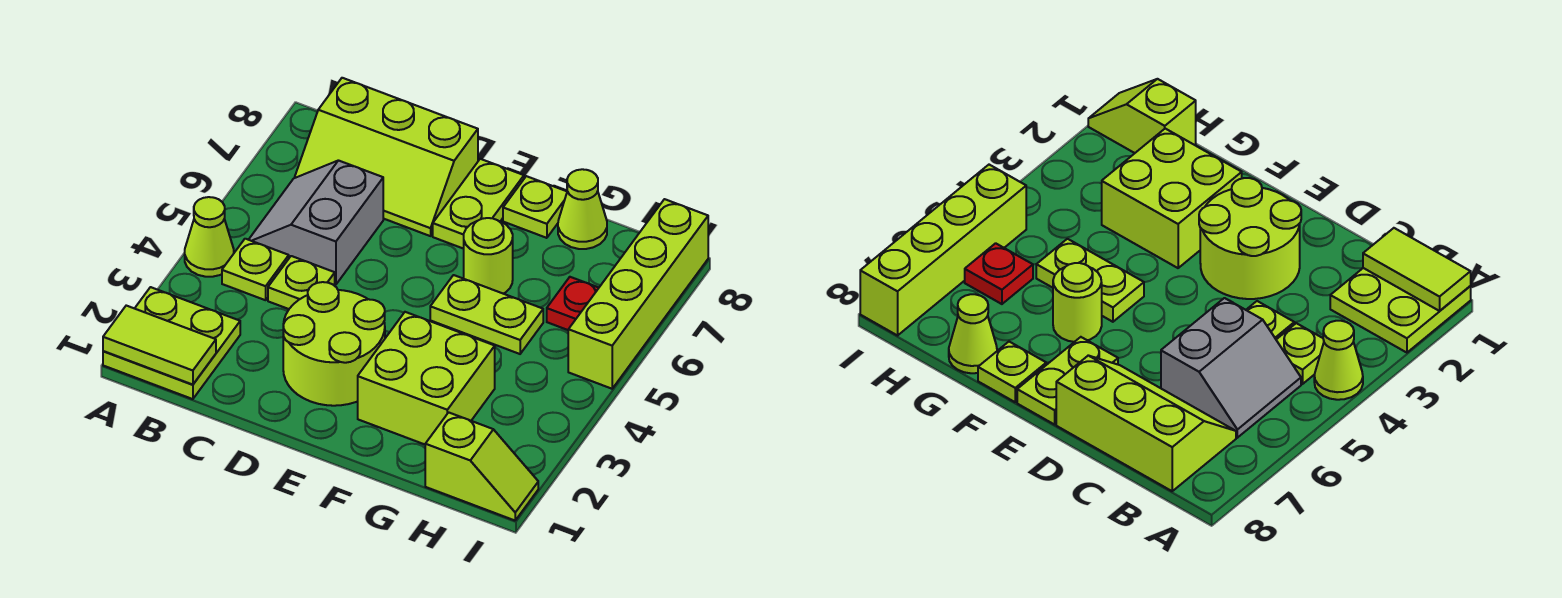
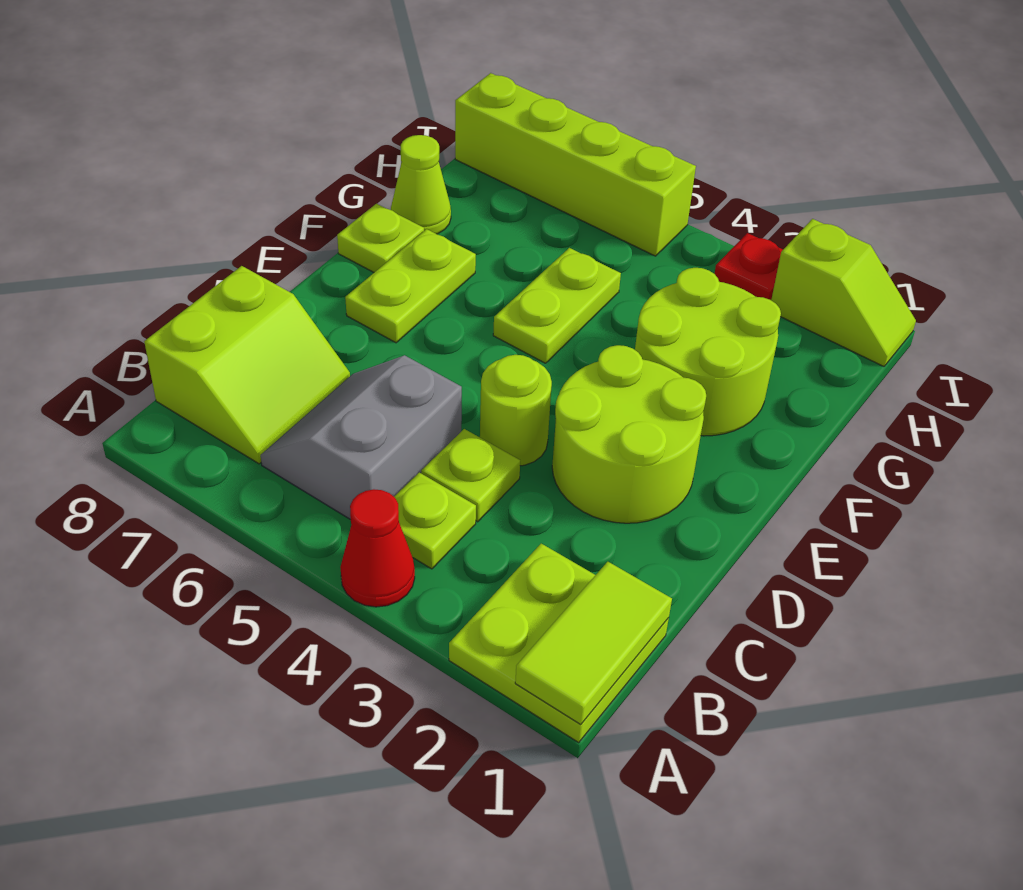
lime 1x1 cone [185,197,234,277] -> red 1x1 cone [340,489,415,607]
grey 2x2 slope [249,160,383,285] -> grey 2x2 slope turned to [261,355,462,520]
lime 2x3 slope [295,78,478,236] -> lime 2x2 slope [144,266,350,464]
lime 1x2 plate [433,159,524,249] -> lime 1x2 plate turned to [345,229,476,343]
lime 2x2 brick [358,312,495,444] -> lime 2x2 round brick [635,268,781,436]
lime 1x1 round brick [464,218,513,294] -> lime 1x1 round brick moved to [480,355,552,466]
lime 1x2 slope [425,412,538,520] -> lime 1x2 slope turned to [771,219,916,366]
red 1x1 plate [547,277,599,330] -> red 1x1 plate moved to [714,233,783,300]

